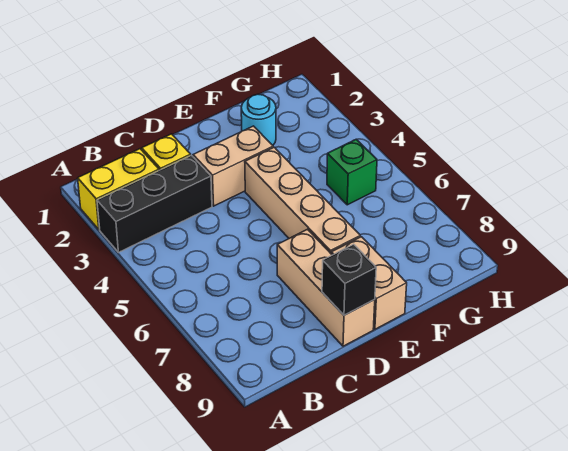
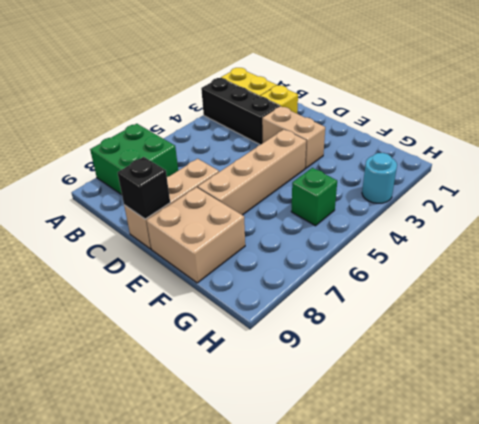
none -> green 2x2 brick [90,124,178,195]
tan 1x2 brick [331,237,407,329] -> tan 2x2 brick [146,187,245,283]
cyan 1x1 round brick [241,94,276,145] -> cyan 1x1 round brick moved to [362,153,397,203]

